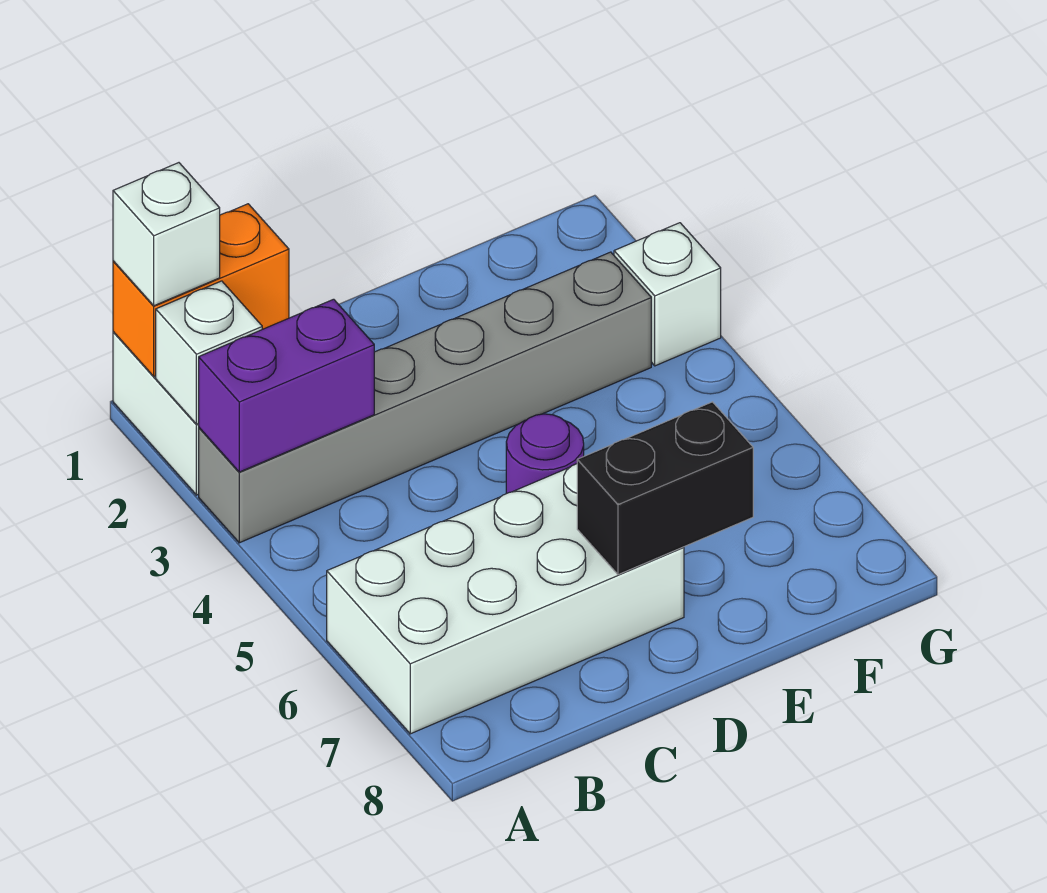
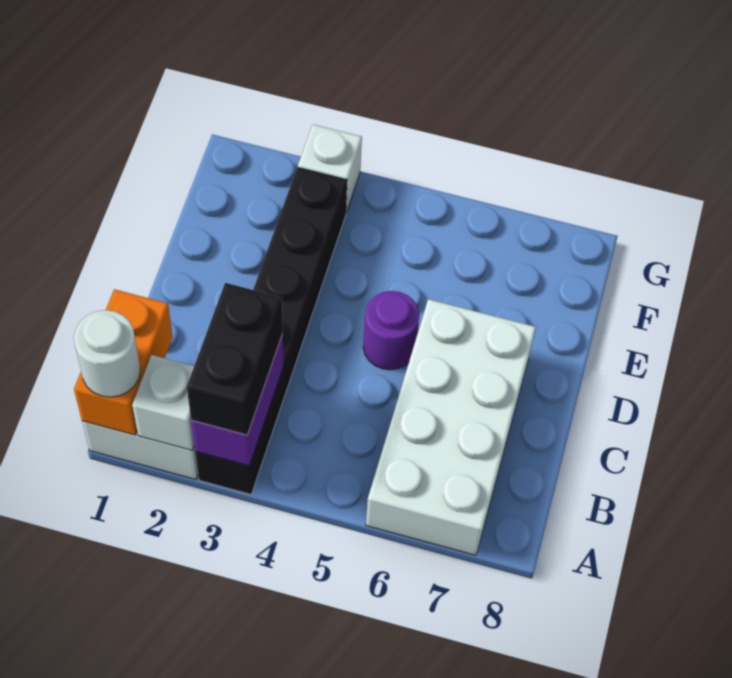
white 1x1 brick [113,163,220,306] -> white 1x1 round brick [74,310,141,397]
grey 1x6 brick [199,252,651,543] -> black 1x6 brick [195,167,347,494]
black 1x2 brick [577,402,753,575] -> black 1x2 brick moved to [187,283,283,435]

